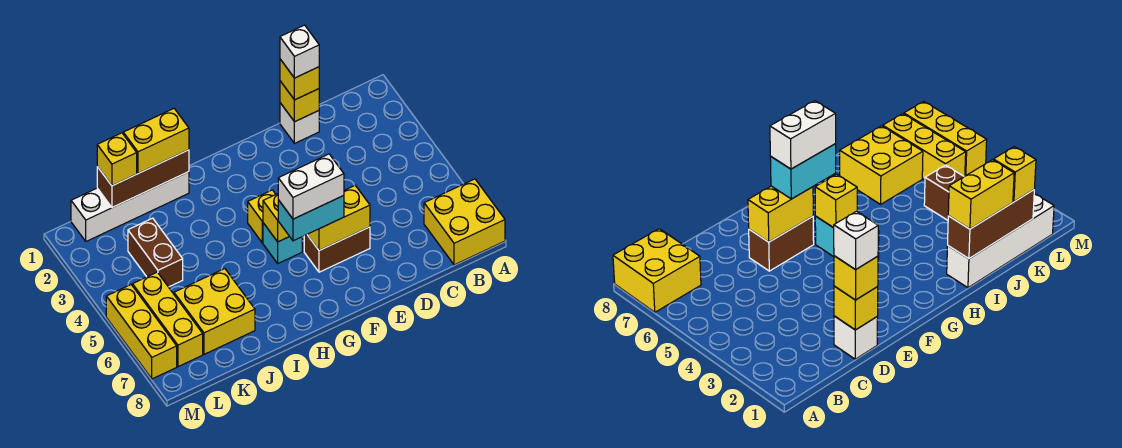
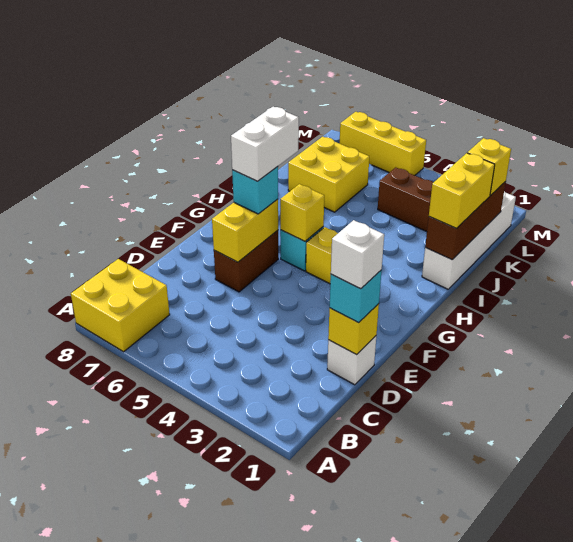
yellow 1x1 brick [280,59,319,100] -> cyan 1x1 brick [330,270,382,323]
cyan 1x2 brick [278,196,344,241] -> cyan 1x1 brick [232,167,278,214]
yellow 1x3 brick [133,272,203,367] -> none

